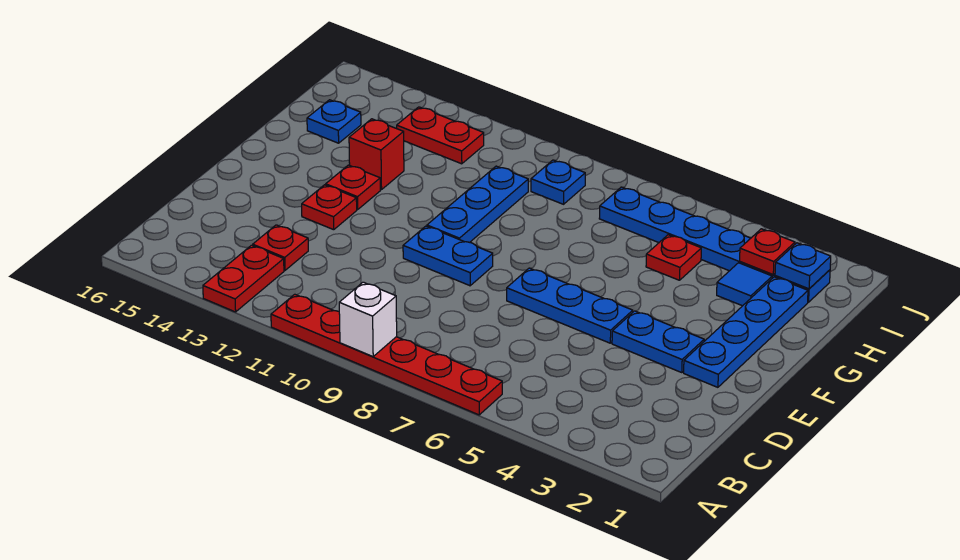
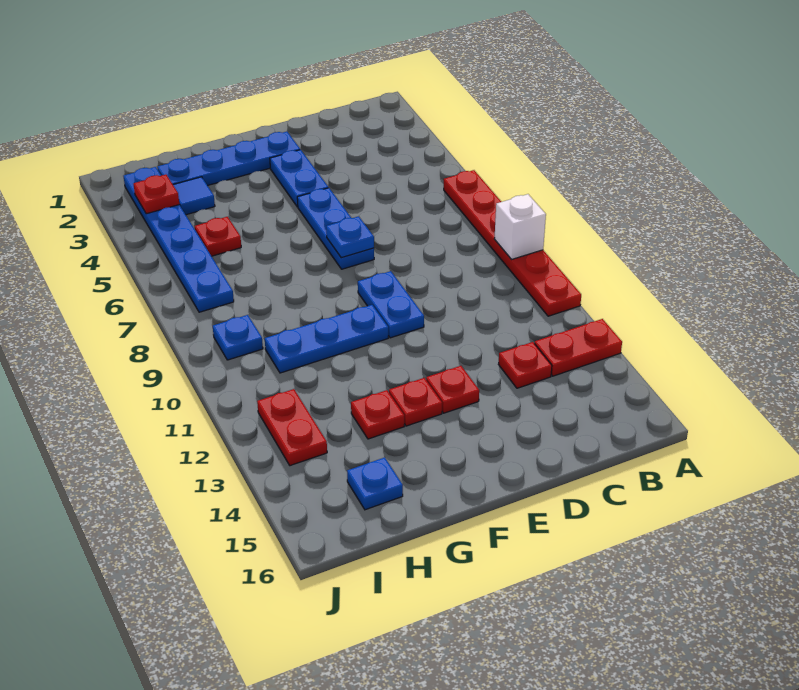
red 1x1 brick [349,119,404,190] -> red 1x1 plate [351,390,404,439]
blue 1x1 plate [775,243,831,289] -> blue 1x1 plate moved to [326,216,374,258]

